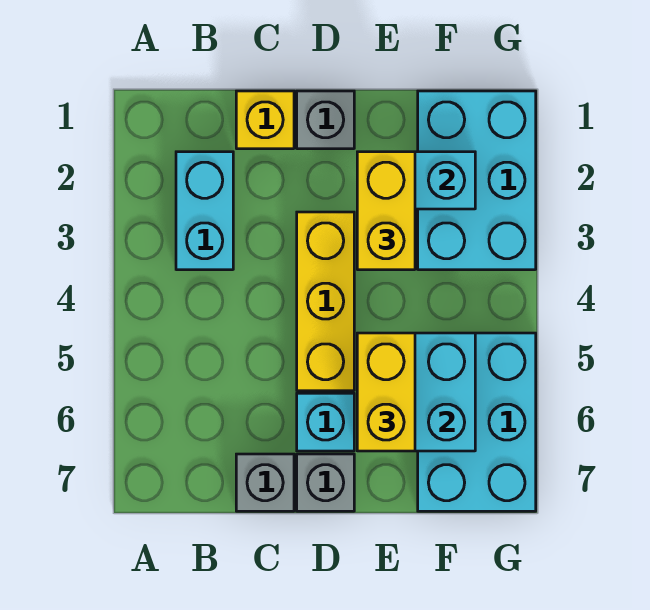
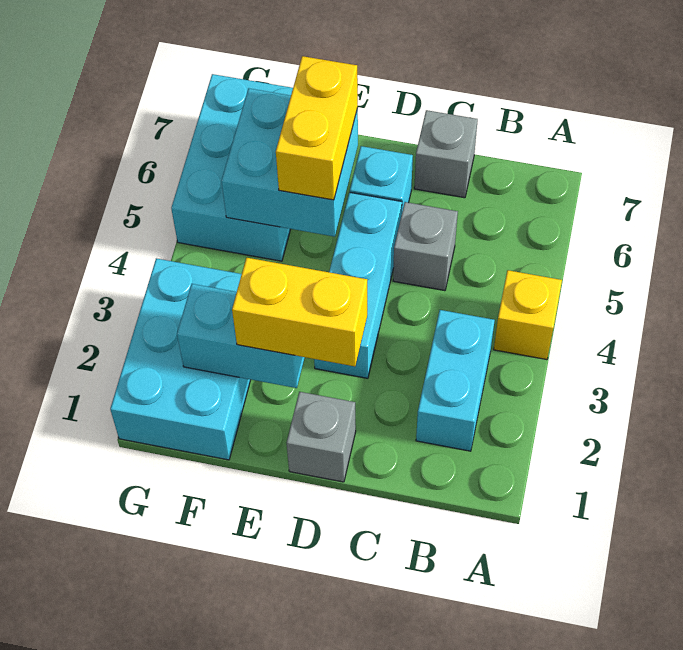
yellow 1x1 brick [236,91,294,149] -> yellow 1x1 brick moved to [494,270,562,360]
yellow 1x3 brick [297,212,354,391] -> cyan 1x3 brick [314,192,402,378]
grey 1x1 brick [297,454,354,511] -> grey 1x1 brick moved to [393,202,458,291]
yellow 1x2 brick [357,152,415,270] -> yellow 1x2 brick turned to [232,258,367,366]

